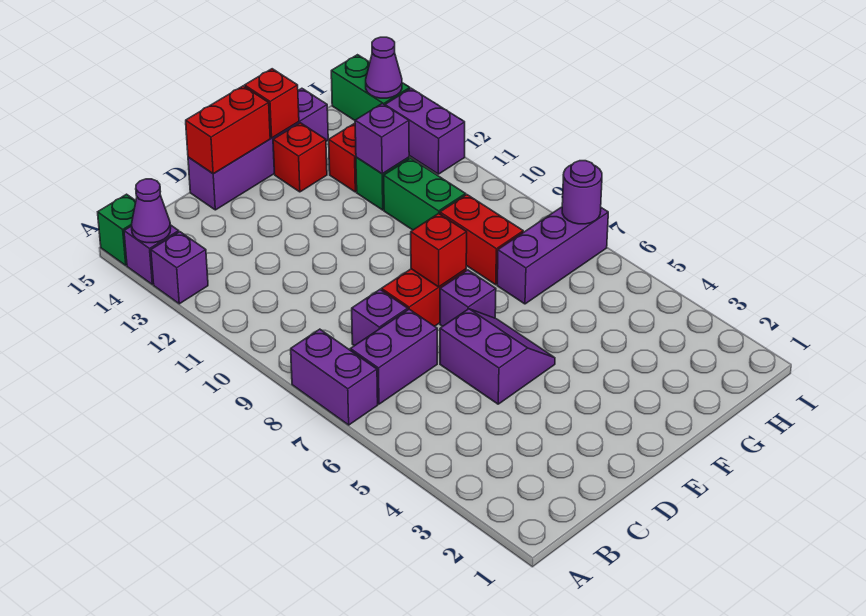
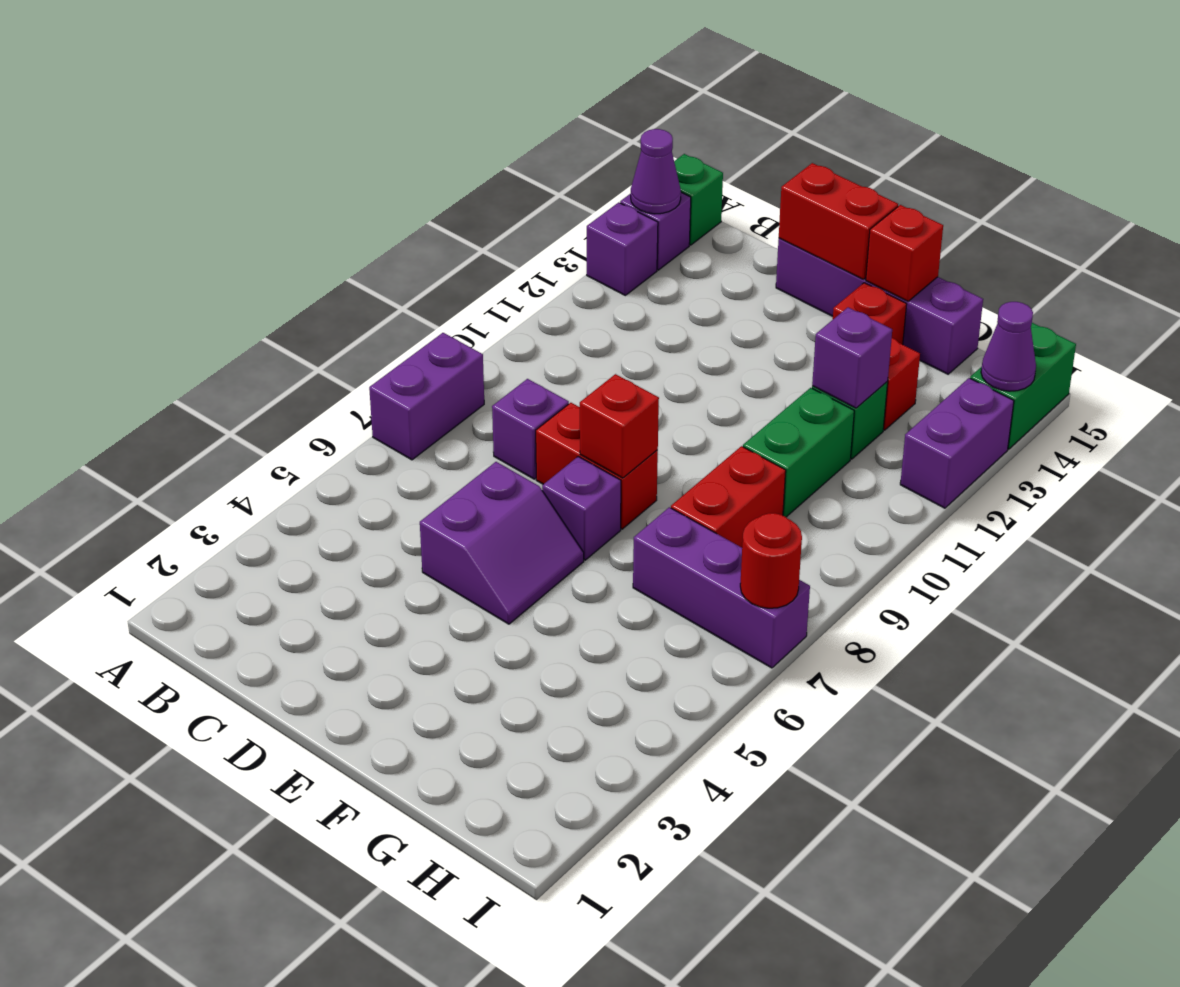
purple 1x2 brick [350,309,437,404] -> none
purple 1x1 round brick [562,161,602,224] -> red 1x1 round brick [740,513,802,608]

